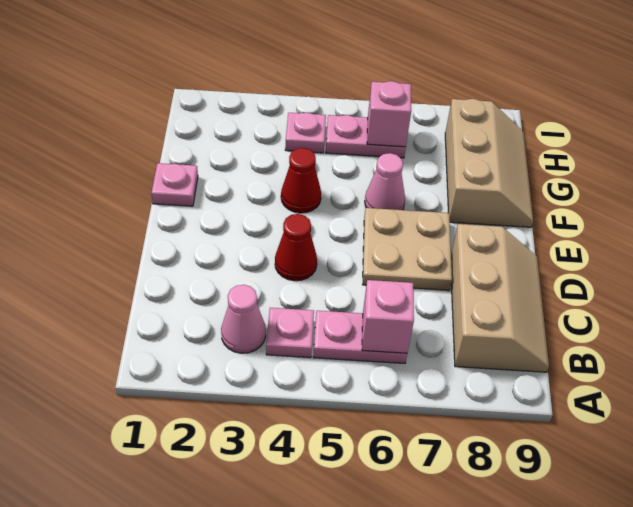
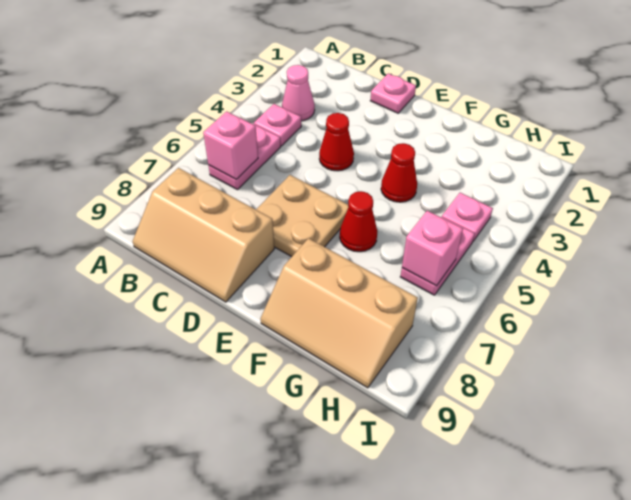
pink 1x1 plate [151,163,198,206] -> pink 1x1 plate moved to [370,73,416,113]
pink 1x1 cone [365,153,405,210] -> red 1x1 cone [340,191,377,252]

